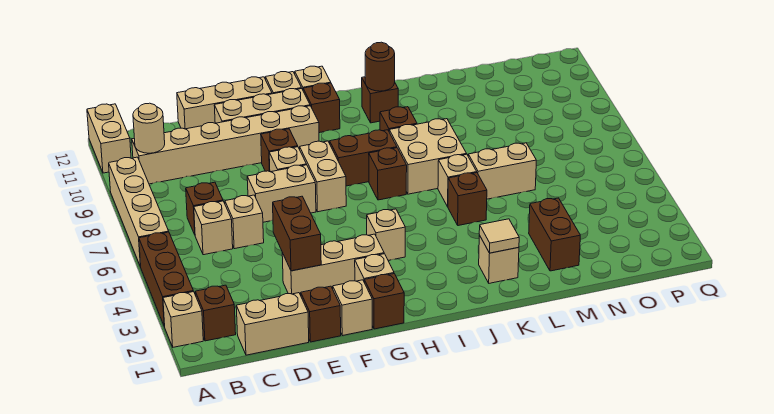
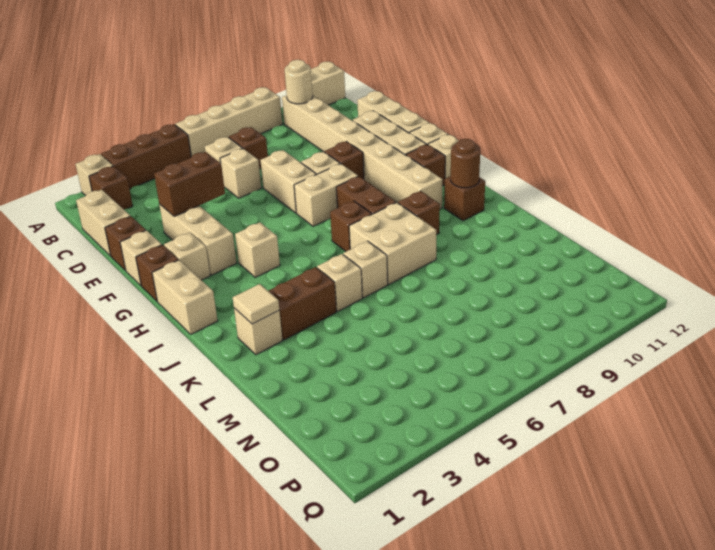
tan 1x6 brick [132,106,319,184] -> tan 1x8 brick [282,95,443,209]
brown 1x1 brick [448,173,487,226] -> tan 1x1 brick [317,254,362,311]
tan 1x2 brick [468,143,536,199] -> tan 1x2 brick moved to [152,260,218,334]
brown 1x2 brick [529,198,580,271] -> brown 1x2 brick moved to [269,267,336,340]

